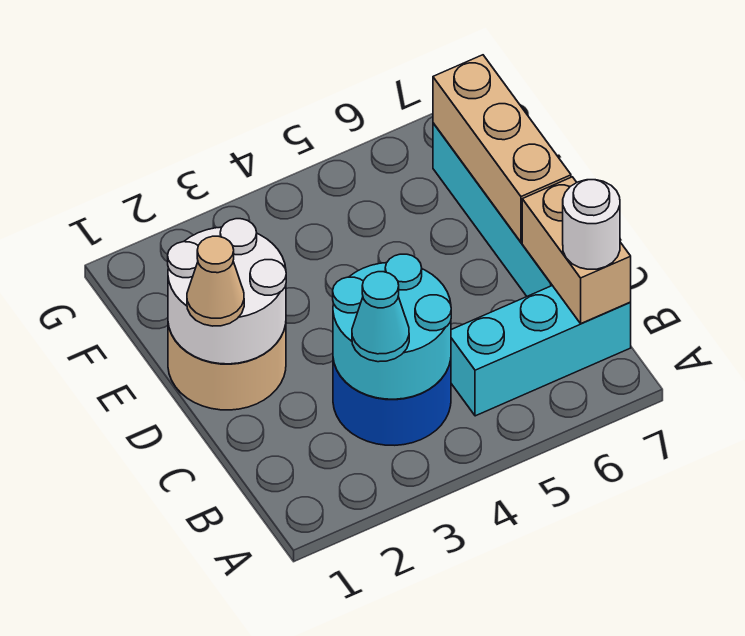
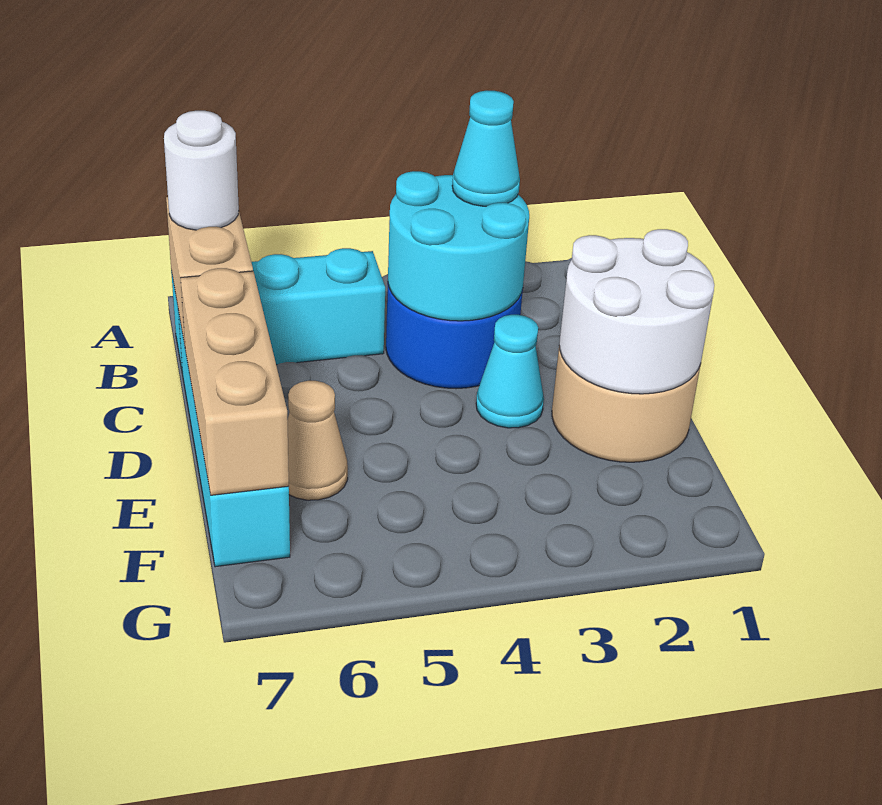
tan 1x1 cone [187,236,244,326] -> tan 1x1 cone moved to [288,381,348,500]
none -> cyan 1x1 cone [476,315,544,428]

